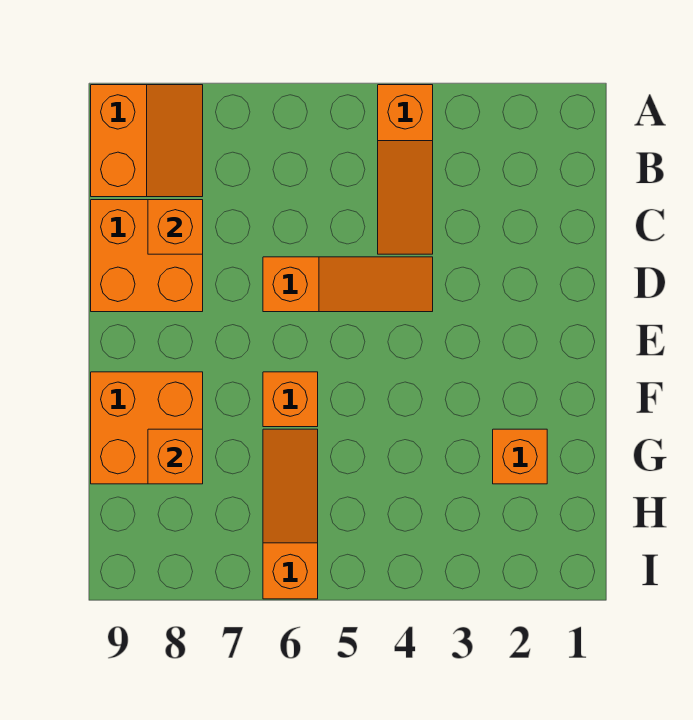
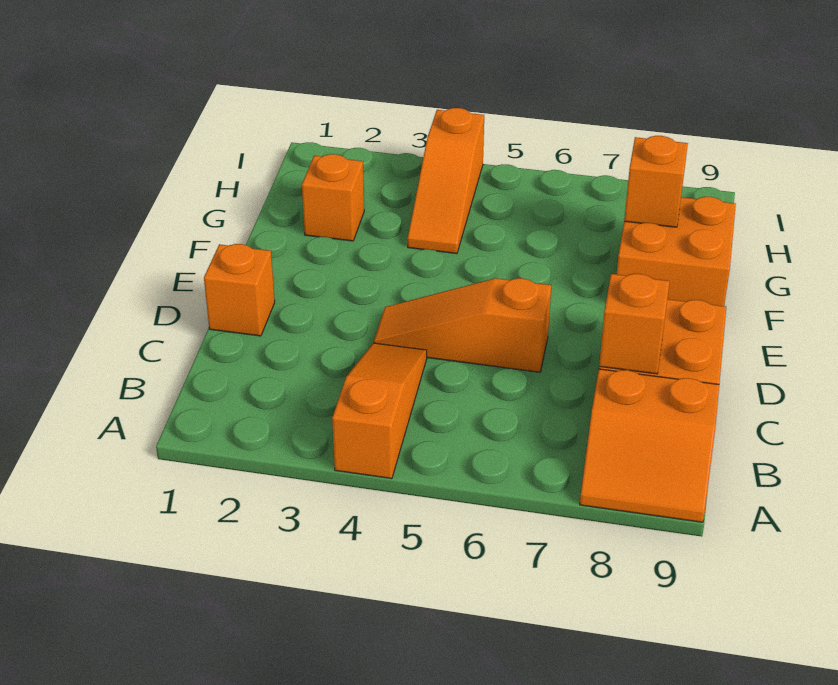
orange 2x2 slope [91,85,203,197] -> orange 2x2 slope turned to [580,369,719,522]
orange 1x1 brick [263,372,318,427] -> orange 1x1 brick moved to [204,244,275,336]
orange 1x3 slope [263,429,318,599] -> orange 1x3 slope moved to [407,108,484,254]

